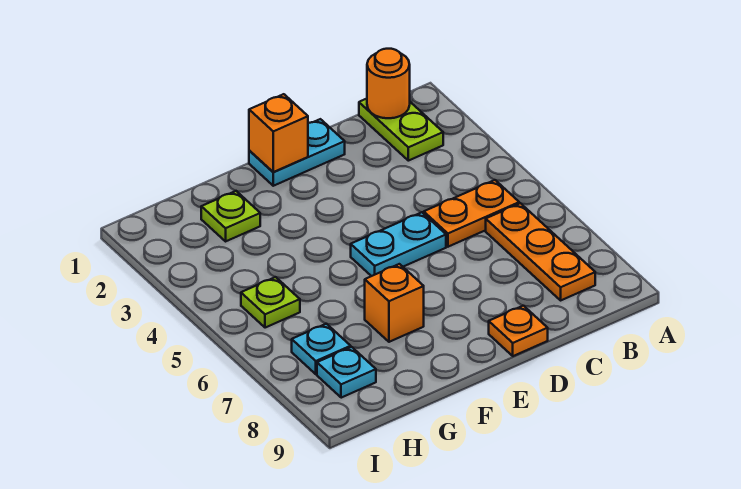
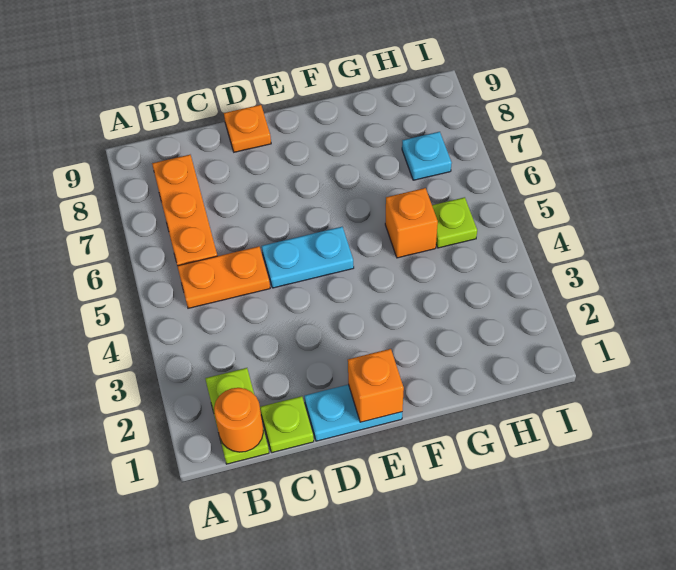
orange 1x1 brick [365,264,424,342] -> orange 1x1 brick moved to [385,188,438,258]
lime 1x1 plate [201,191,260,241] -> lime 1x1 plate moved to [260,396,314,453]
cyan 1x1 plate [317,347,376,398] -> none

